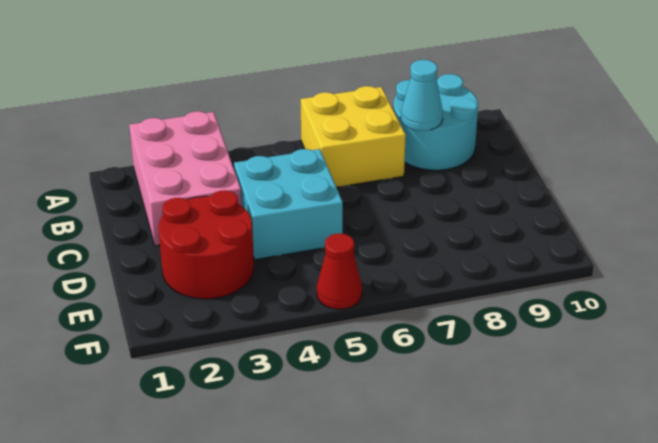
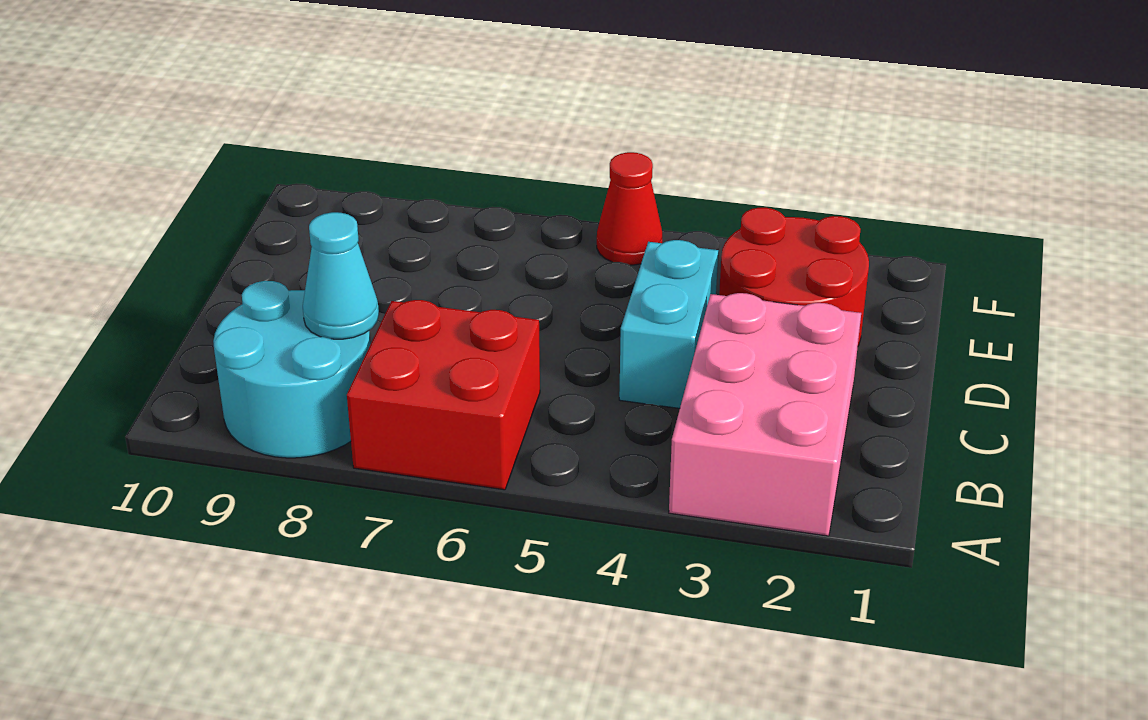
yellow 2x2 brick [301,86,406,187] -> red 2x2 brick [347,300,540,490]
cyan 2x2 brick [234,149,343,260] -> cyan 1x2 brick [619,240,718,408]

